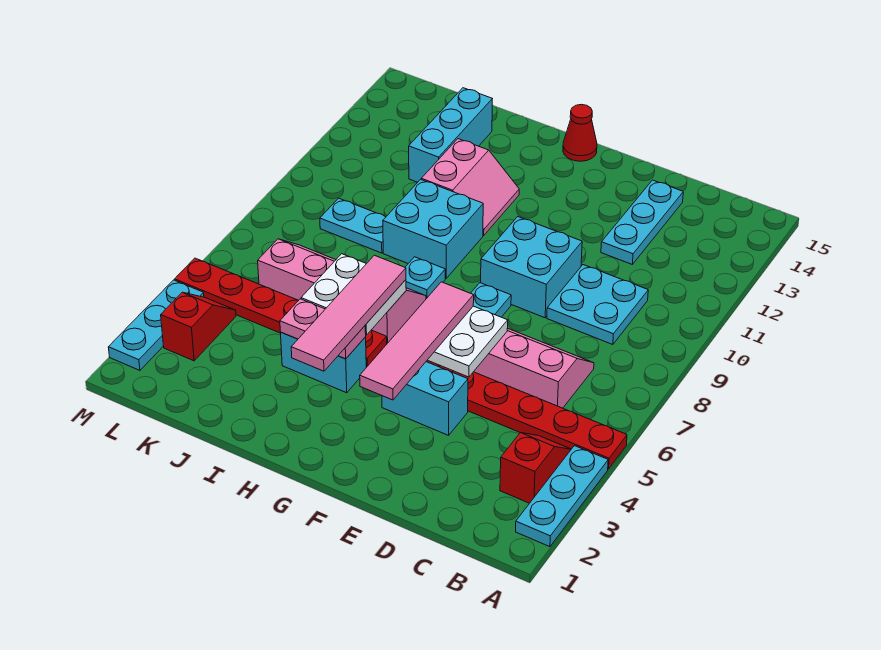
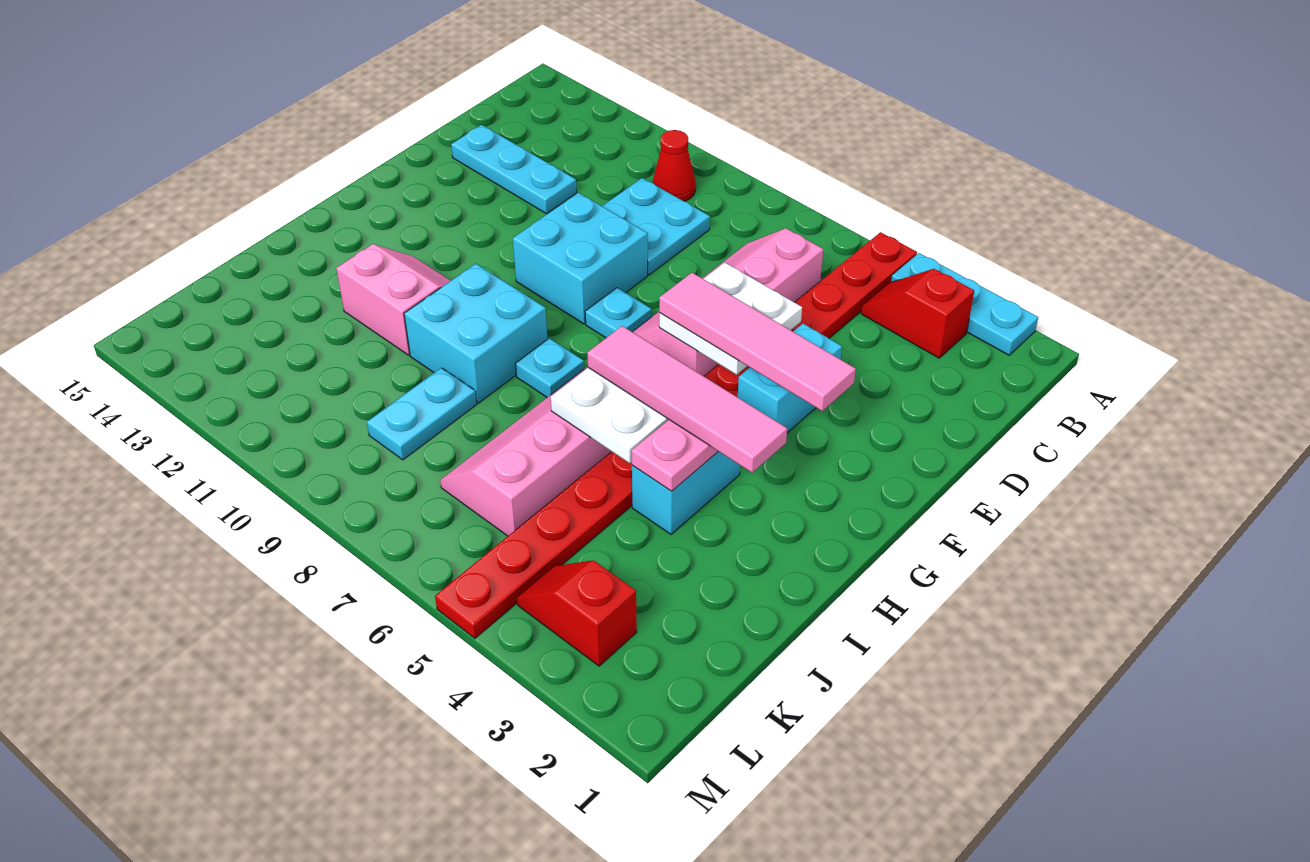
red 1x1 cone [563,104,597,161] -> red 1x1 cone moved to [653,130,696,201]
cyan 1x3 brick [409,88,492,182] -> none
cyan 1x3 plate [108,280,204,370] -> none

